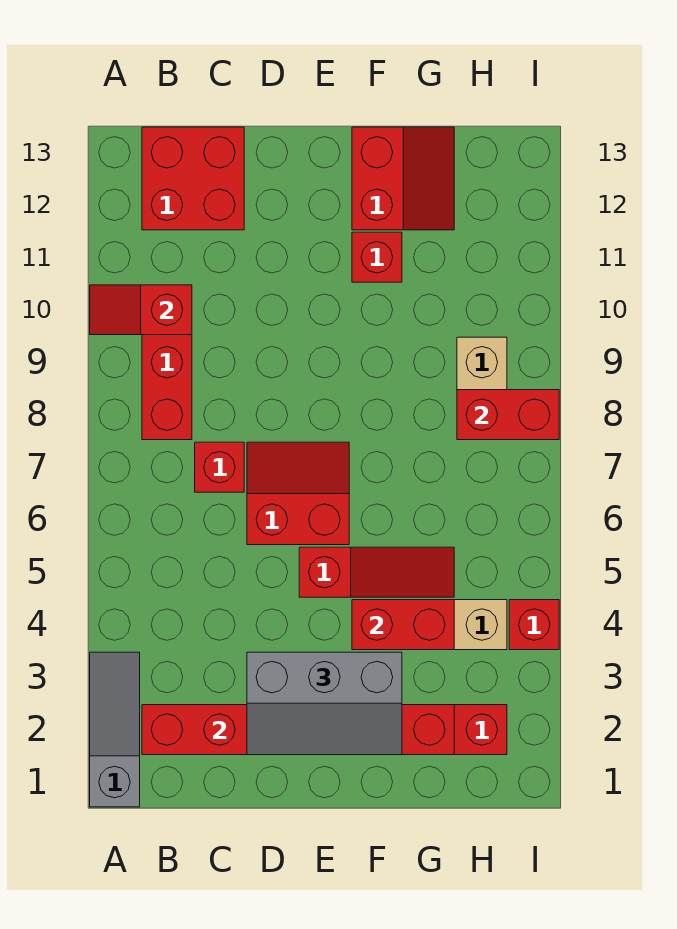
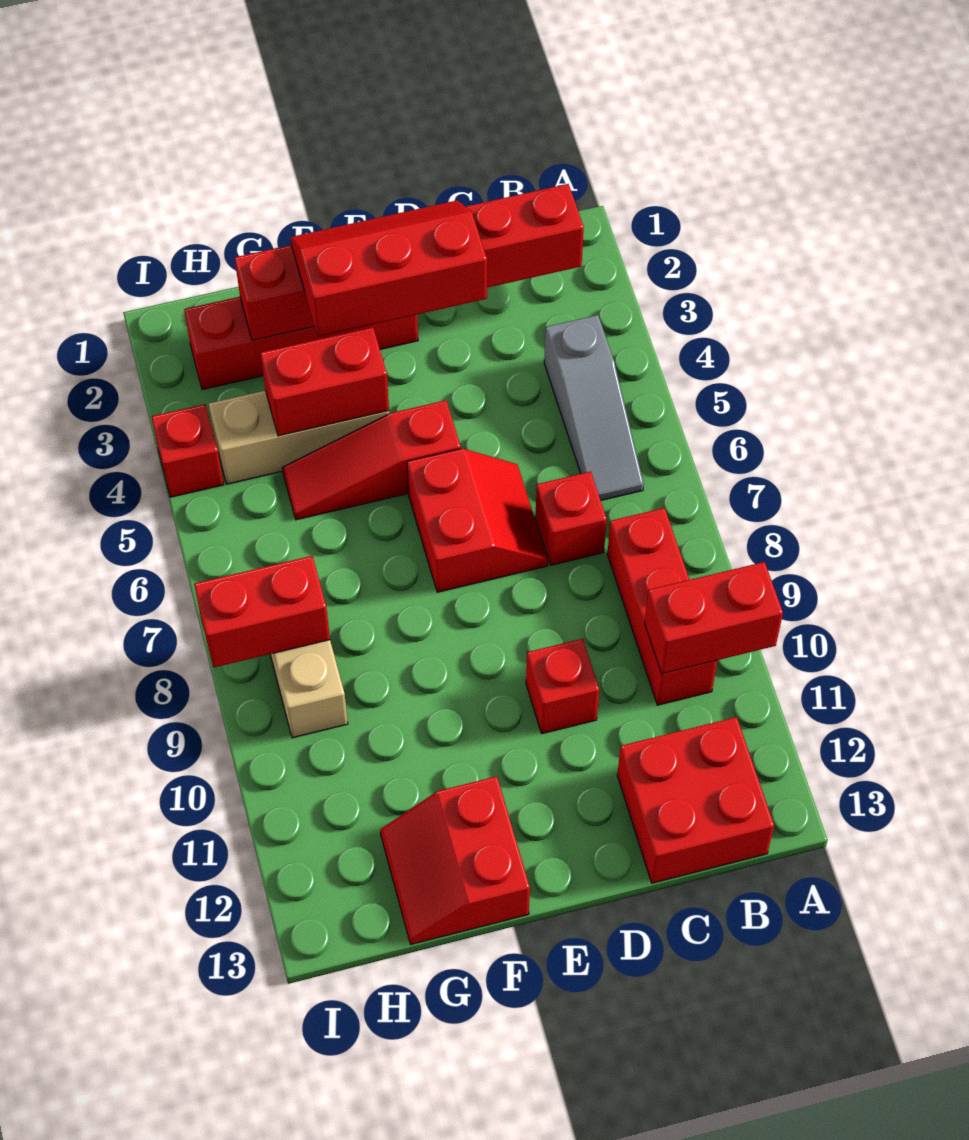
grey 1x3 slope [90,652,140,807] -> grey 1x3 slope moved to [544,315,644,500]
red 1x2 slope [90,285,192,335] -> red 1x2 brick [645,562,783,674]
grey 2x3 slope [247,652,402,755] -> red 2x3 slope [291,200,487,337]
red 2x2 slope [247,442,349,545] -> red 2x2 slope turned to [407,449,548,592]
red 1x1 brick [352,232,402,282] -> red 1x1 brick moved to [526,639,599,734]

